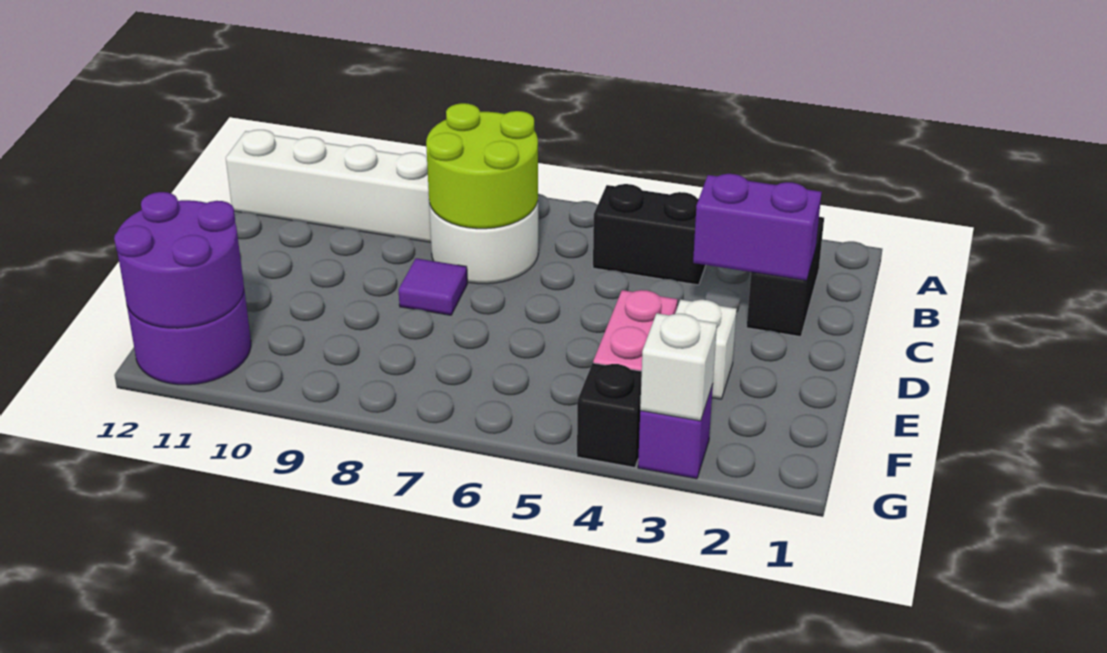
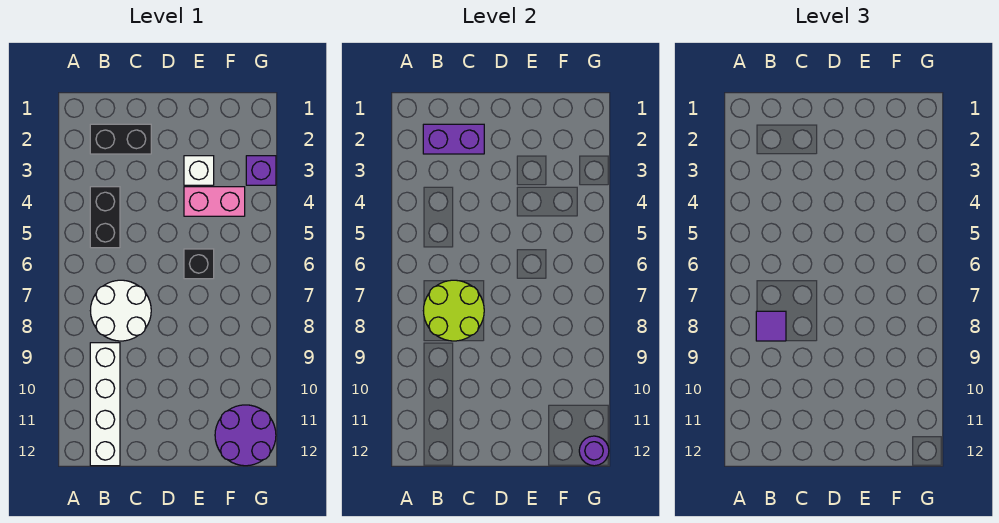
purple 1x2 brick [693,174,822,281] -> purple 1x2 brick turned to [423,124,484,154]
purple 1x1 tile [399,258,467,315] -> purple 1x1 tile moved to [756,311,786,341]
purple 2x2 round brick [114,192,244,328] -> purple 1x1 round brick [579,436,609,466]
white 1x1 brick [640,313,717,421] -> none
black 1x1 brick [577,363,642,467] -> black 1x1 brick moved to [184,249,214,279]

